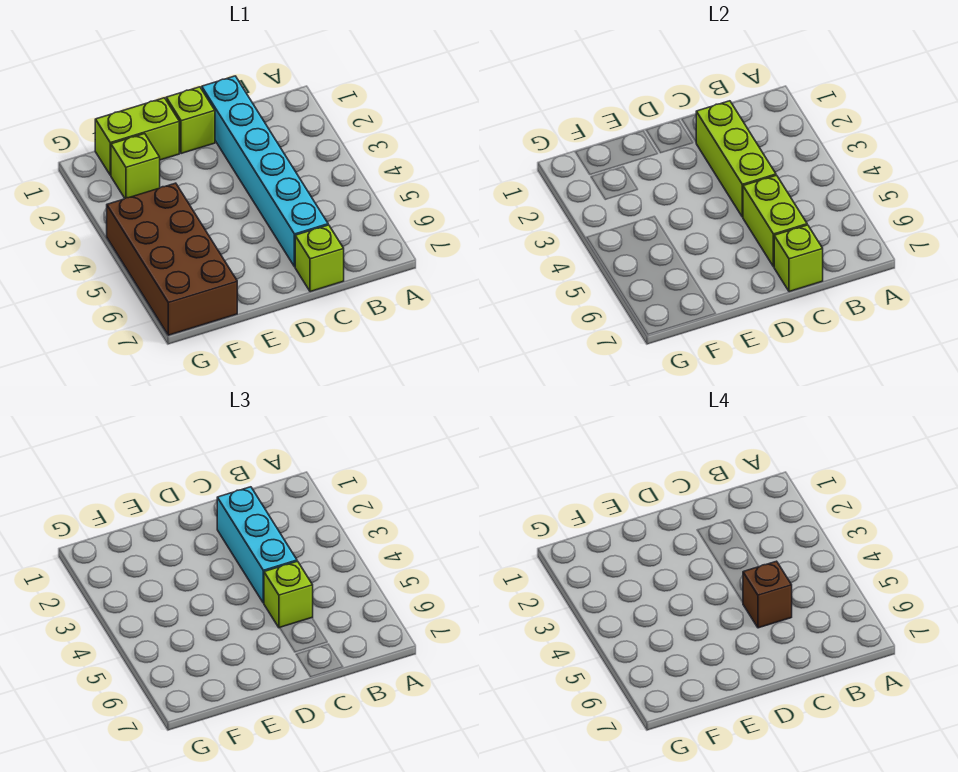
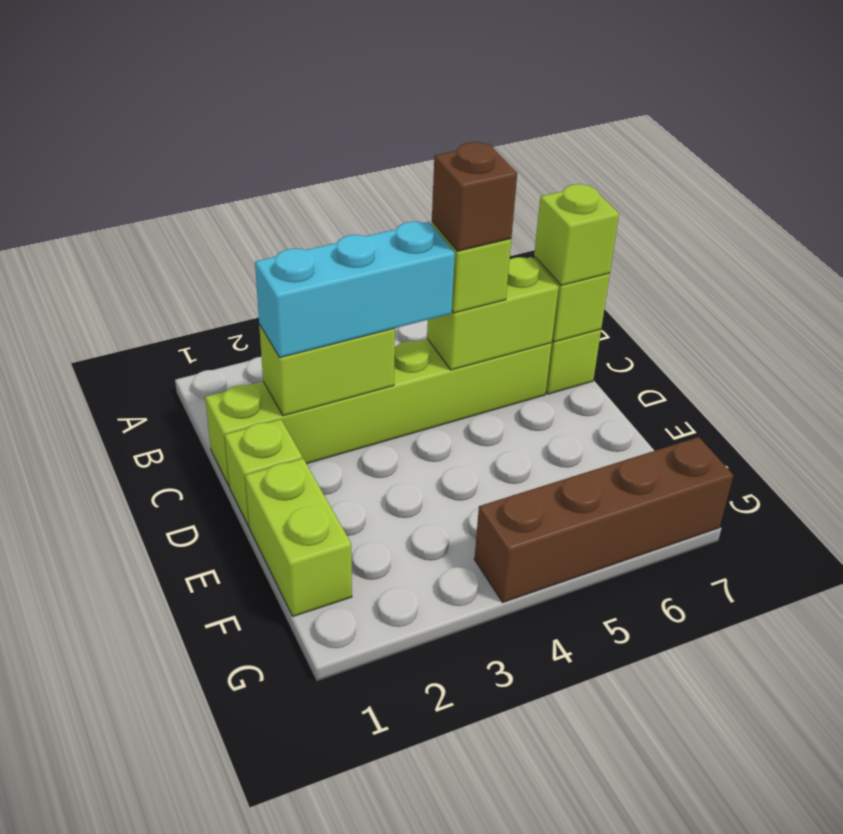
cyan 1x6 brick [202,76,328,267] -> lime 1x6 brick [205,339,552,485]
lime 1x3 brick [696,101,776,217] -> lime 1x2 brick [259,324,395,416]
lime 1x1 brick [111,134,160,198] -> lime 1x1 brick moved to [534,184,619,285]
brown 2x4 brick [107,183,237,335] -> brown 1x4 brick [474,437,733,602]

